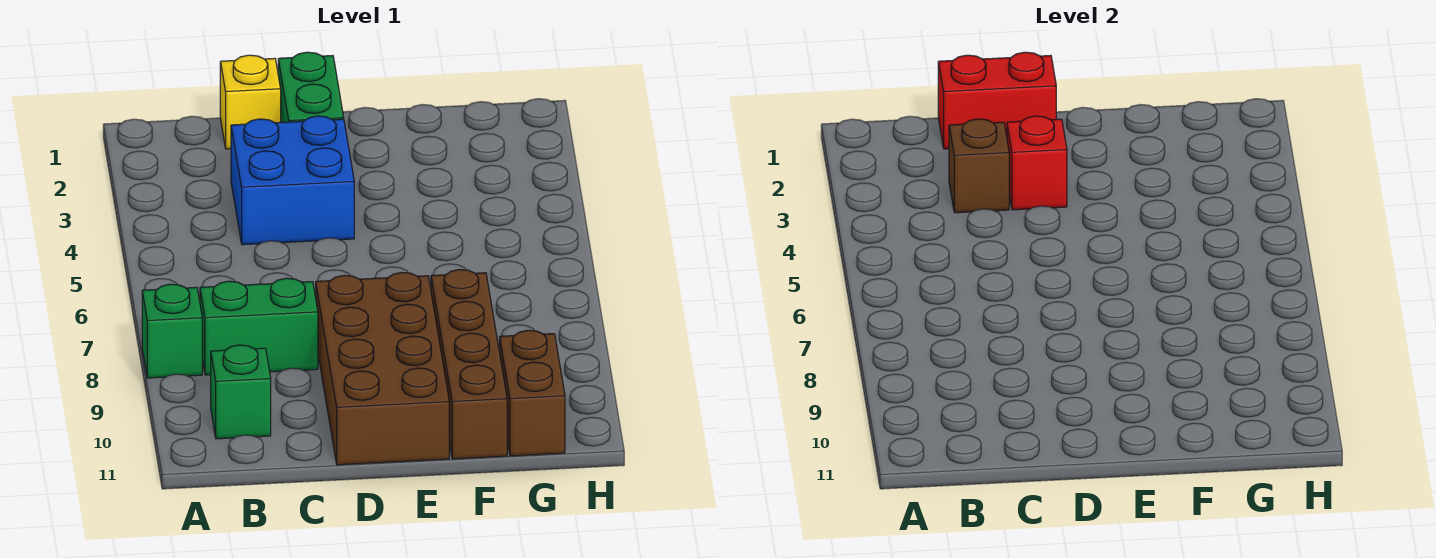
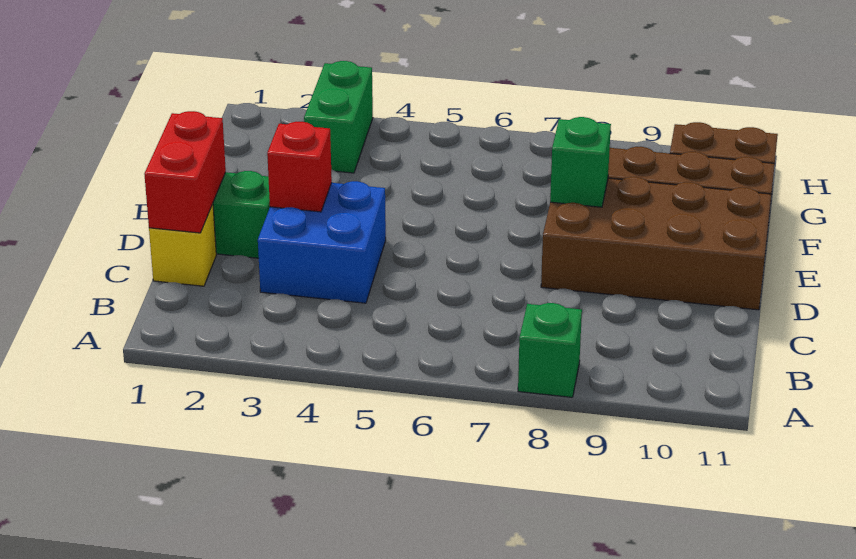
green 1x2 brick [200,278,318,375] -> green 1x2 brick moved to [304,61,373,173]
green 1x1 brick [211,345,271,439] -> green 1x1 brick moved to [550,117,611,207]
brown 1x1 brick [949,119,1009,213] -> none

